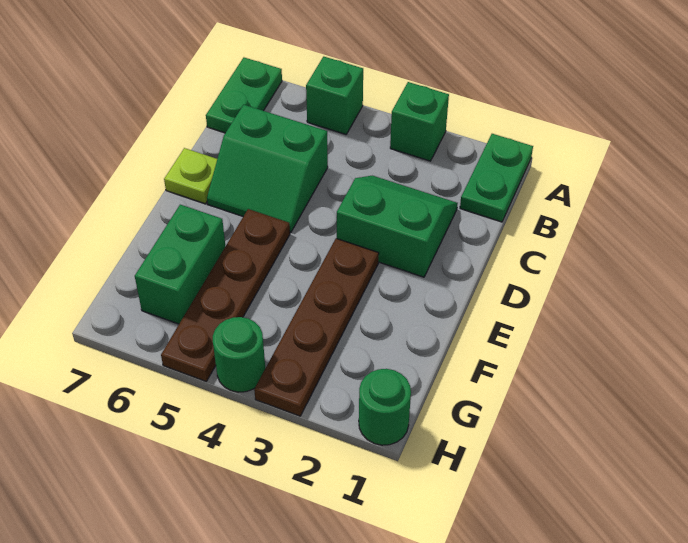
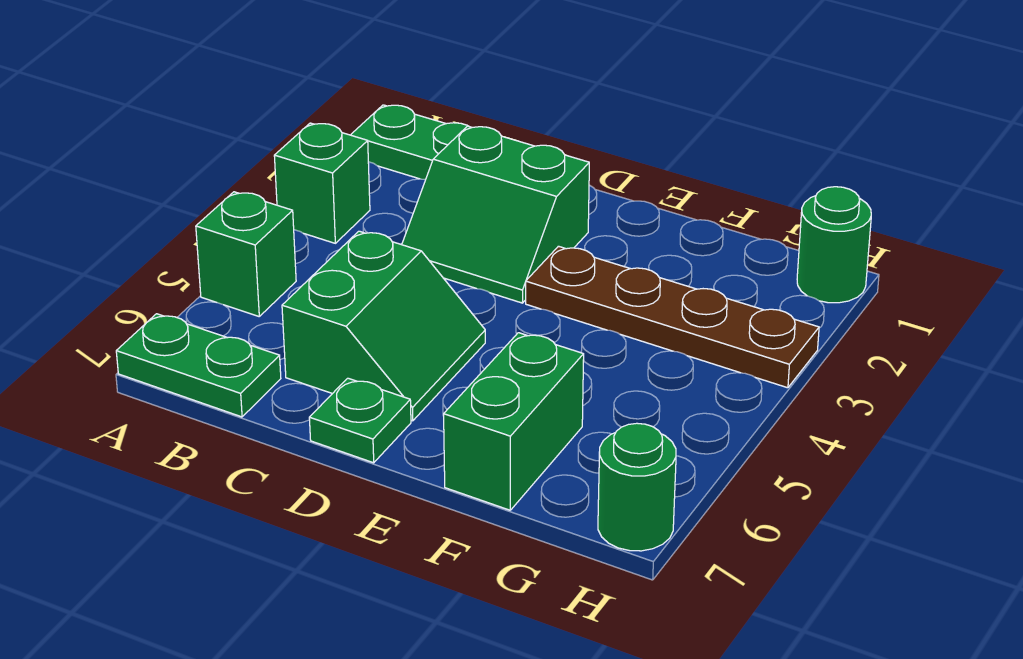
green 2x2 slope [337,176,458,277] -> green 2x2 slope turned to [402,126,589,303]
lime 1x1 plate [164,148,217,204] -> green 1x1 plate [309,378,411,463]
brown 1x4 plate [161,209,290,381] -> none
green 1x2 brick [135,205,225,324] -> green 1x2 brick turned to [444,333,584,510]
green 1x1 round brick [213,317,265,392] -> green 1x1 round brick moved to [598,423,676,551]

